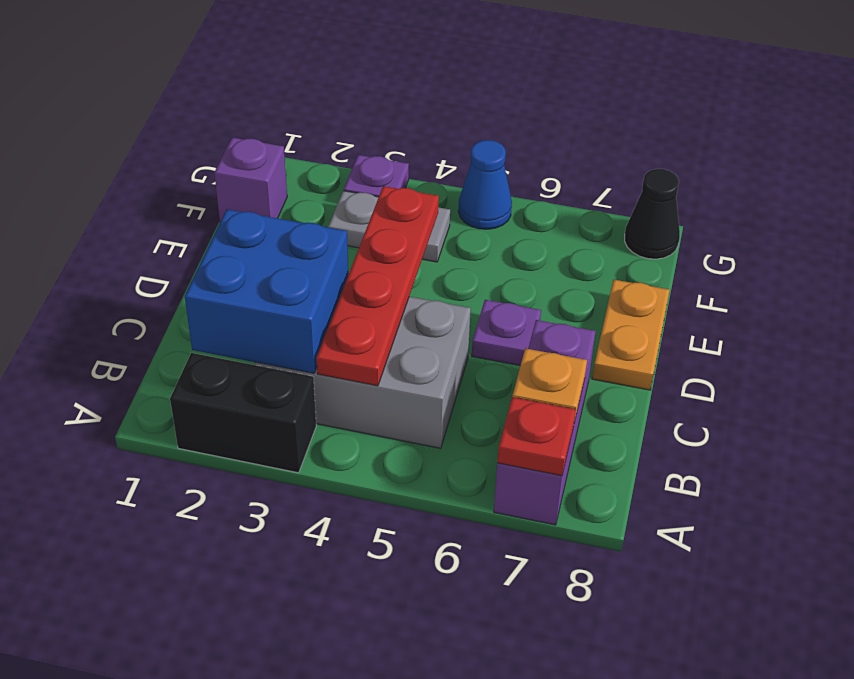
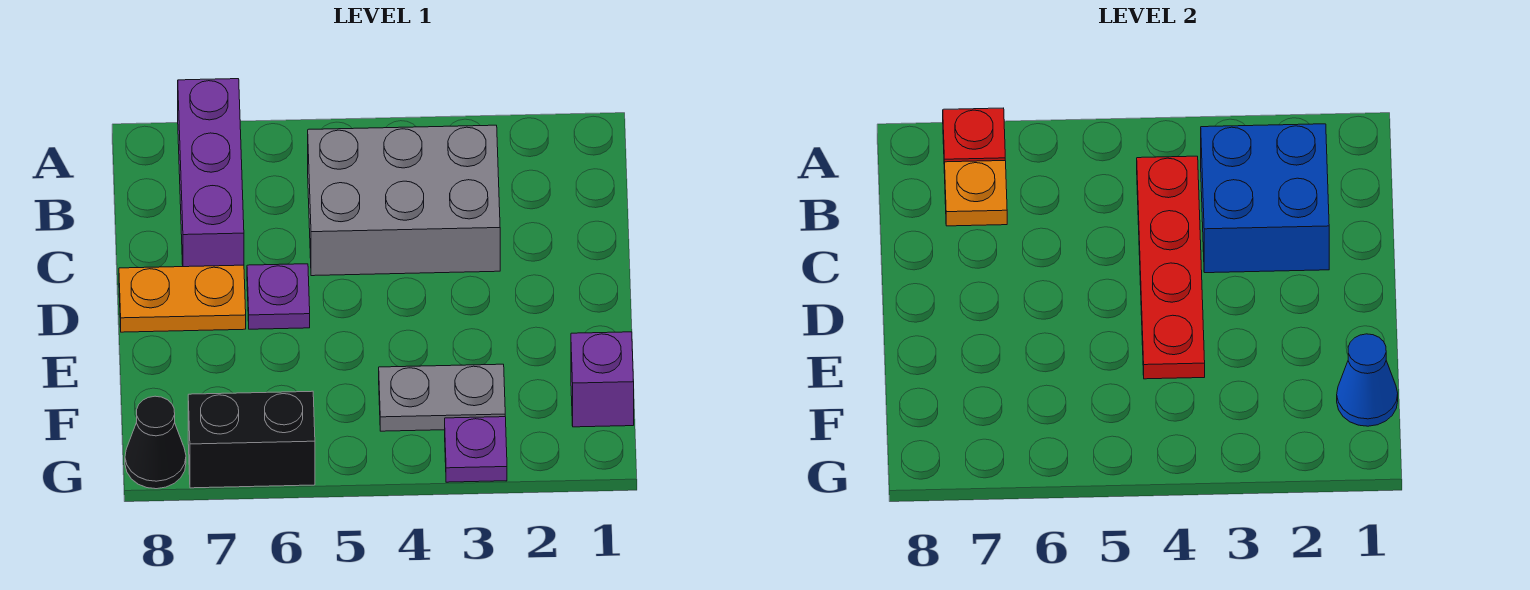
black 1x2 brick [170,353,316,473] -> black 1x2 brick moved to [188,391,315,488]
orange 1x2 plate [592,280,669,390] -> orange 1x2 plate turned to [119,265,246,332]
blue 1x1 cone [458,140,512,229] -> blue 1x1 cone moved to [1337,334,1398,426]

